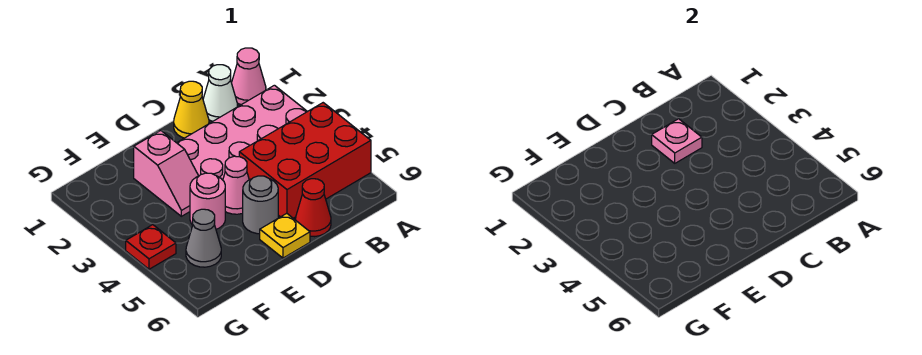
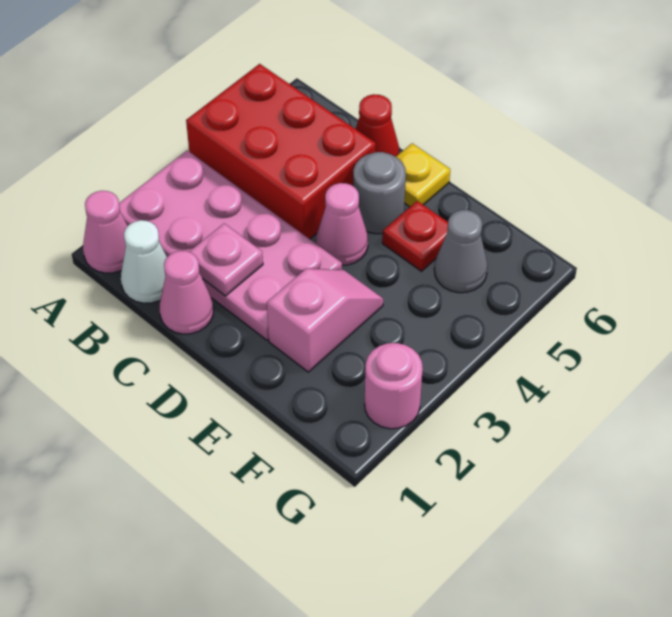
yellow 1x1 cone [174,81,209,138] -> pink 1x1 cone [160,251,213,334]
pink 1x1 round brick [190,173,225,229] -> pink 1x1 round brick moved to [365,343,423,429]
red 1x1 plate [126,225,176,269] -> red 1x1 plate moved to [382,201,448,271]

